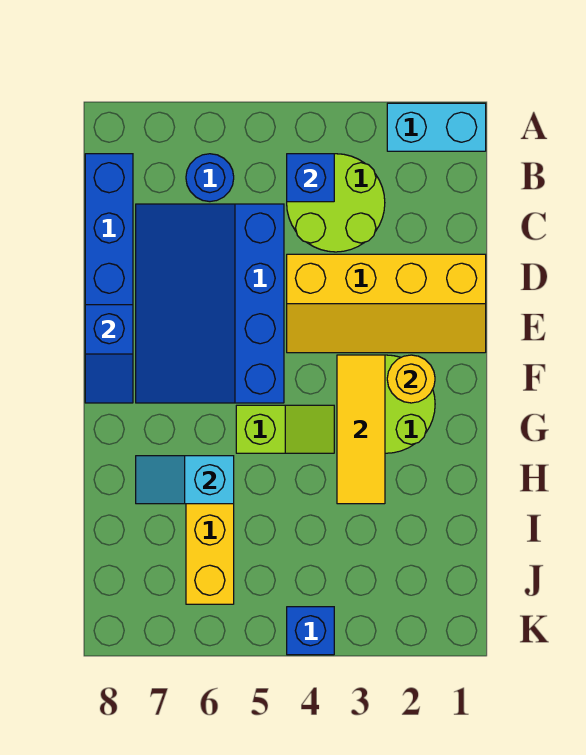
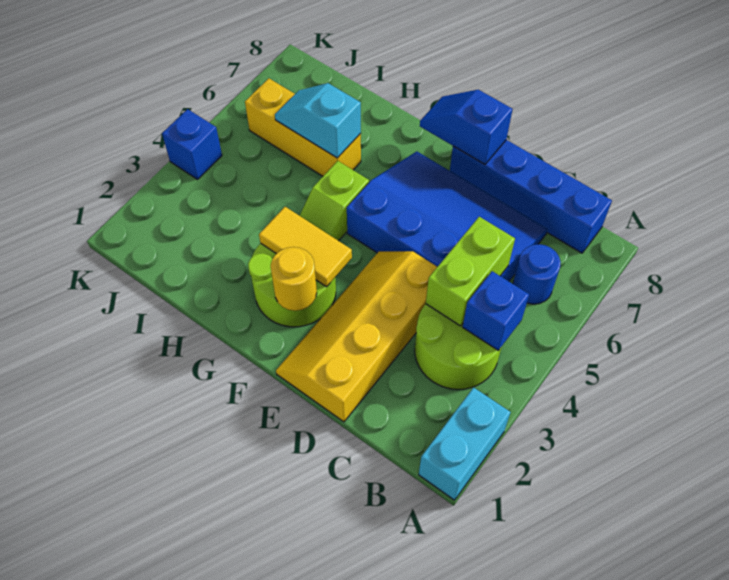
none -> lime 1x2 brick [426,217,515,326]
yellow 1x3 tile [337,355,385,504] -> yellow 1x2 tile [259,207,352,287]
cyan 1x2 slope [136,456,234,504] -> cyan 1x2 slope turned to [275,83,361,158]

